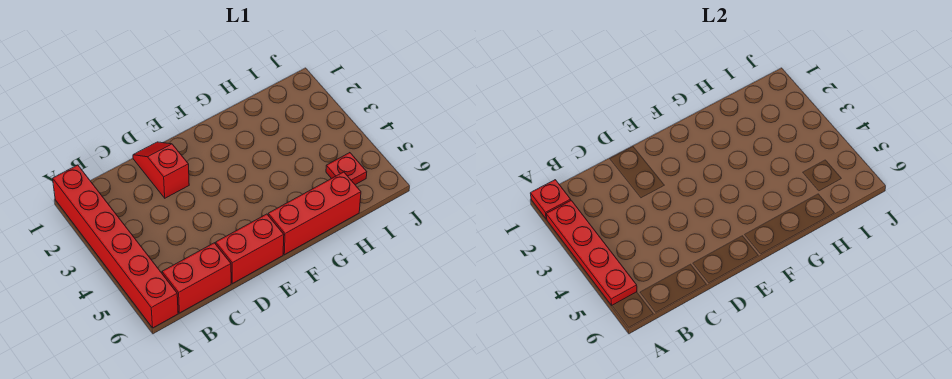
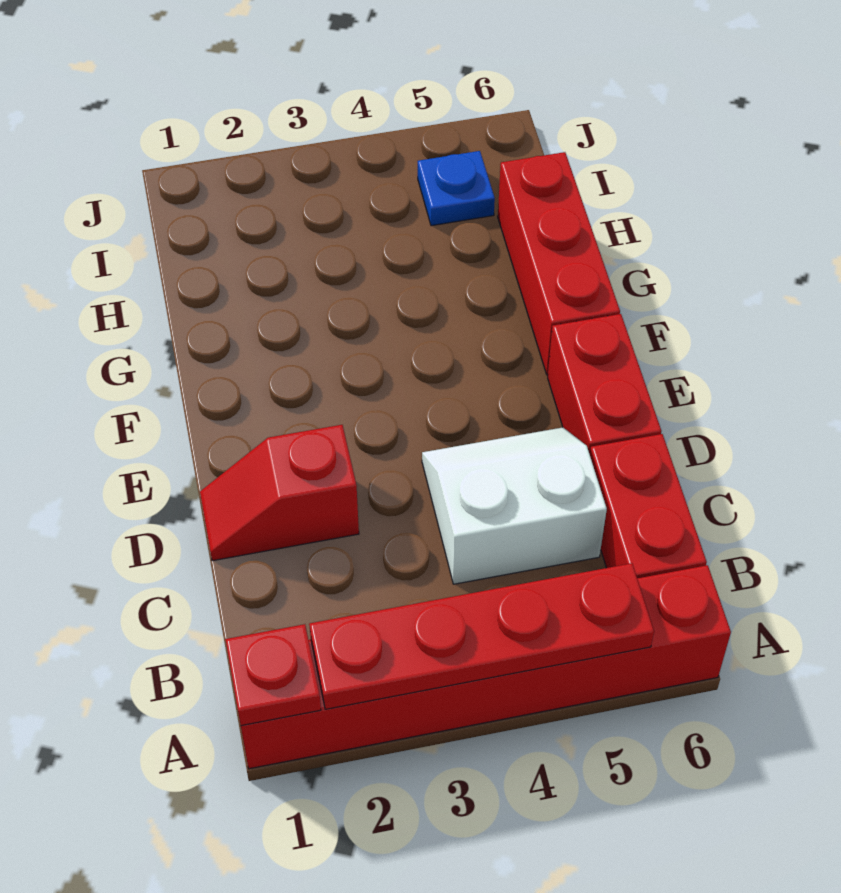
none -> white 2x2 slope [422,427,607,584]
red 1x1 plate [326,153,367,185] -> blue 1x1 plate [418,151,495,226]

